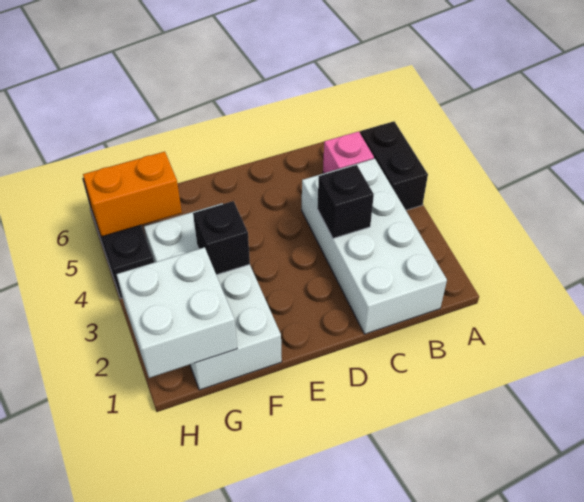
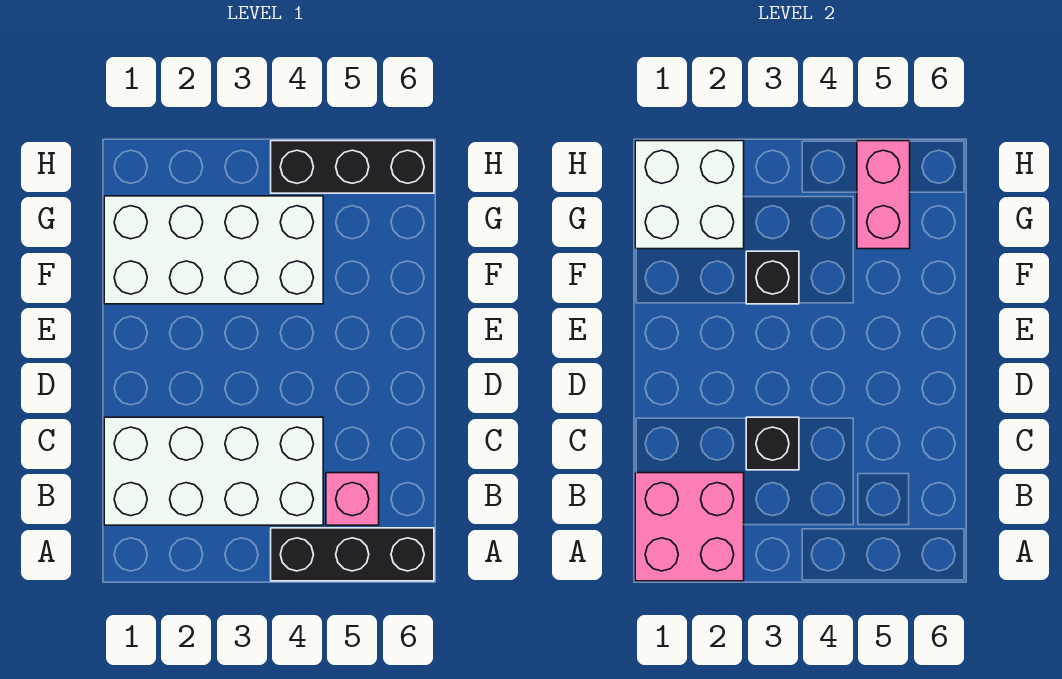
none -> pink 2x2 brick [635,473,744,581]
black 1x2 brick [360,121,428,210] -> black 1x3 brick [271,528,434,581]
orange 1x2 brick [83,152,182,236] -> pink 1x2 brick [857,141,910,249]

